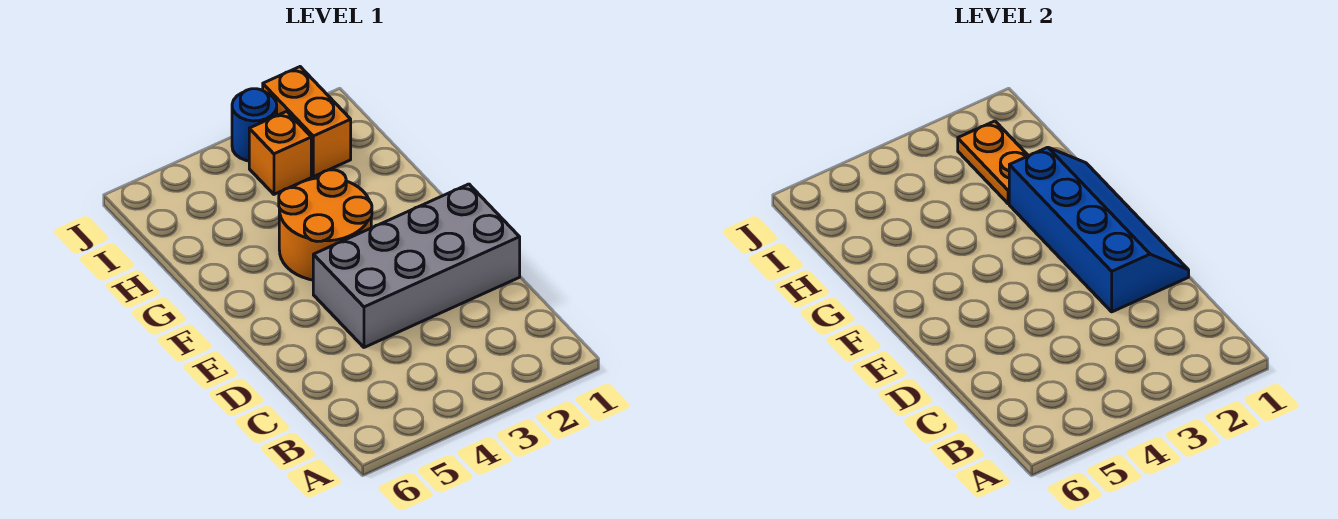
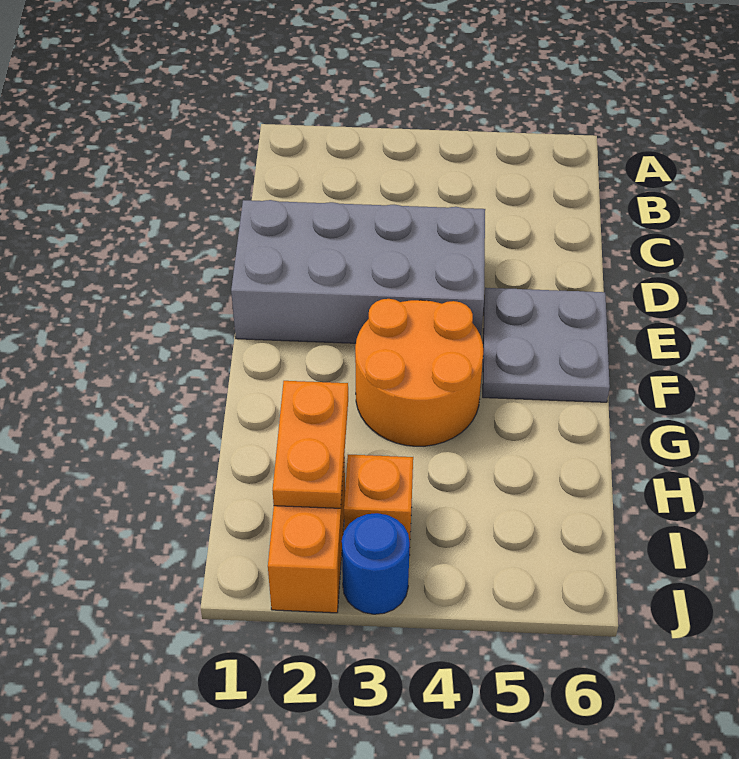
blue 2x4 slope [1009,147,1189,312] -> none
none -> grey 2x2 plate [483,288,610,402]

